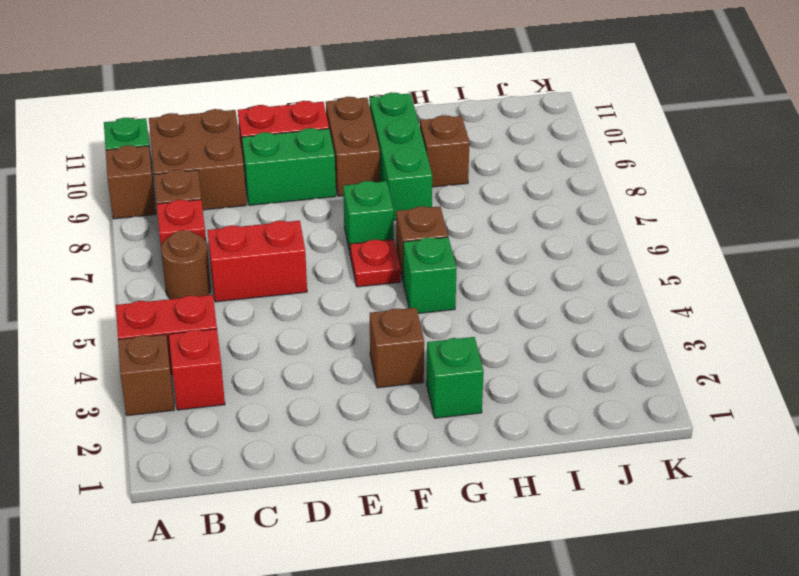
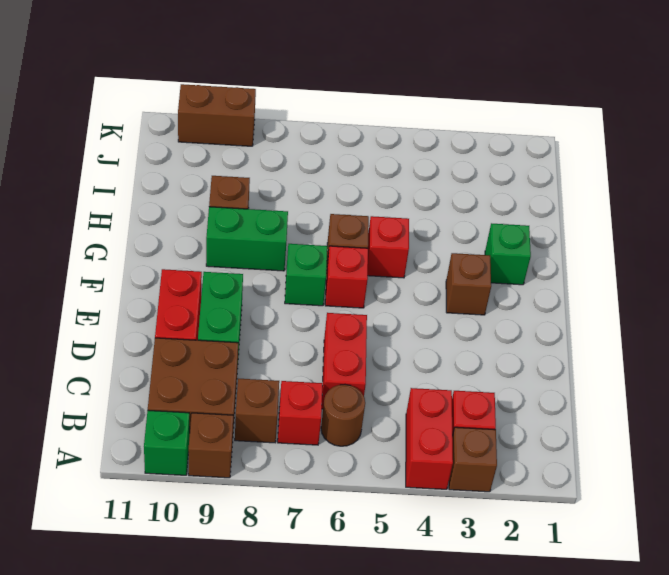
red 1x1 plate [350,239,401,287] -> red 1x1 brick [325,246,368,308]
brown 1x2 brick [326,97,380,196] -> brown 1x2 brick moved to [178,84,256,146]
green 1x1 brick [403,237,457,313] -> red 1x1 brick [368,216,409,278]
green 1x3 brick [369,92,432,221] -> green 1x2 brick [206,207,288,271]

